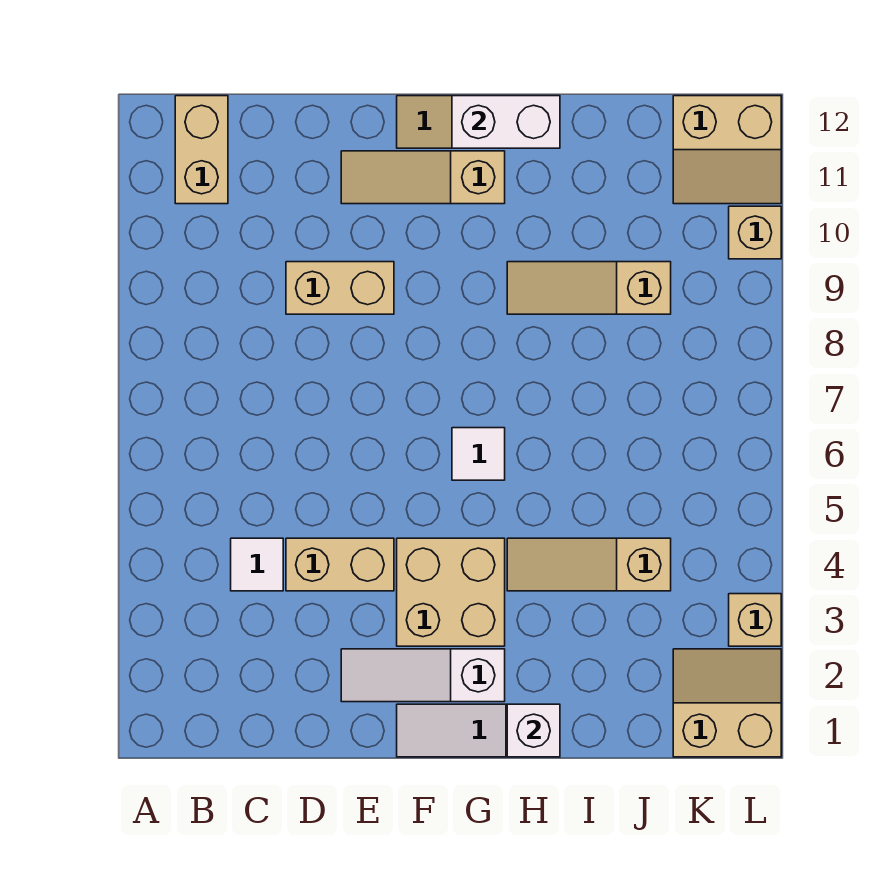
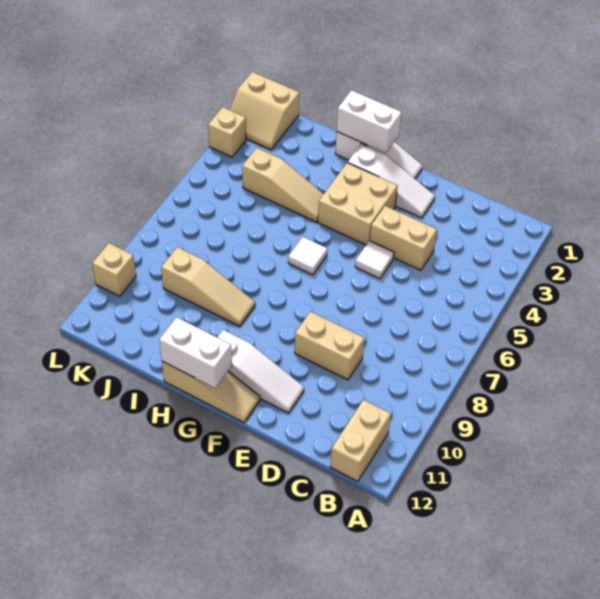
white 1x1 tile [231,538,283,591] -> white 1x1 tile moved to [355,241,394,279]
tan 1x3 slope [341,151,505,204] -> white 1x3 slope [217,330,304,413]
white 1x1 brick [507,704,560,757] -> white 1x2 brick [337,90,402,153]
tan 2x2 slope [673,96,781,204] -> none

